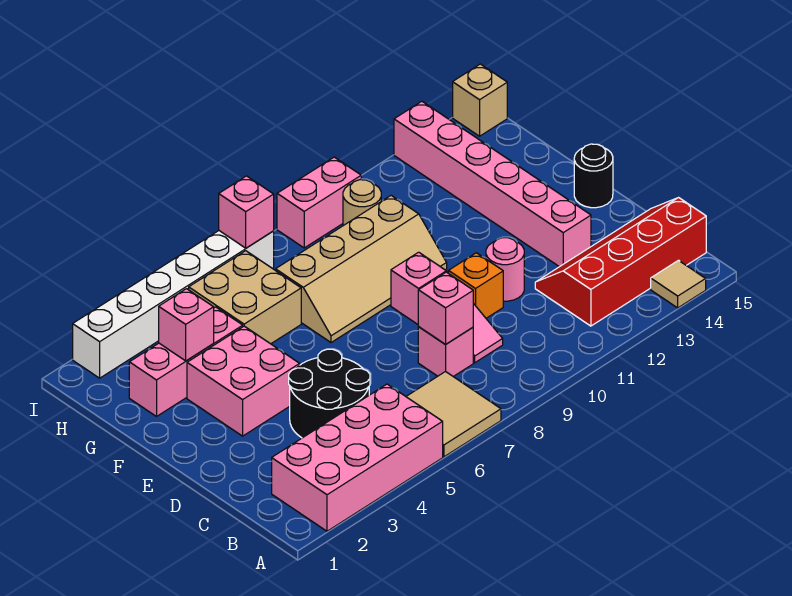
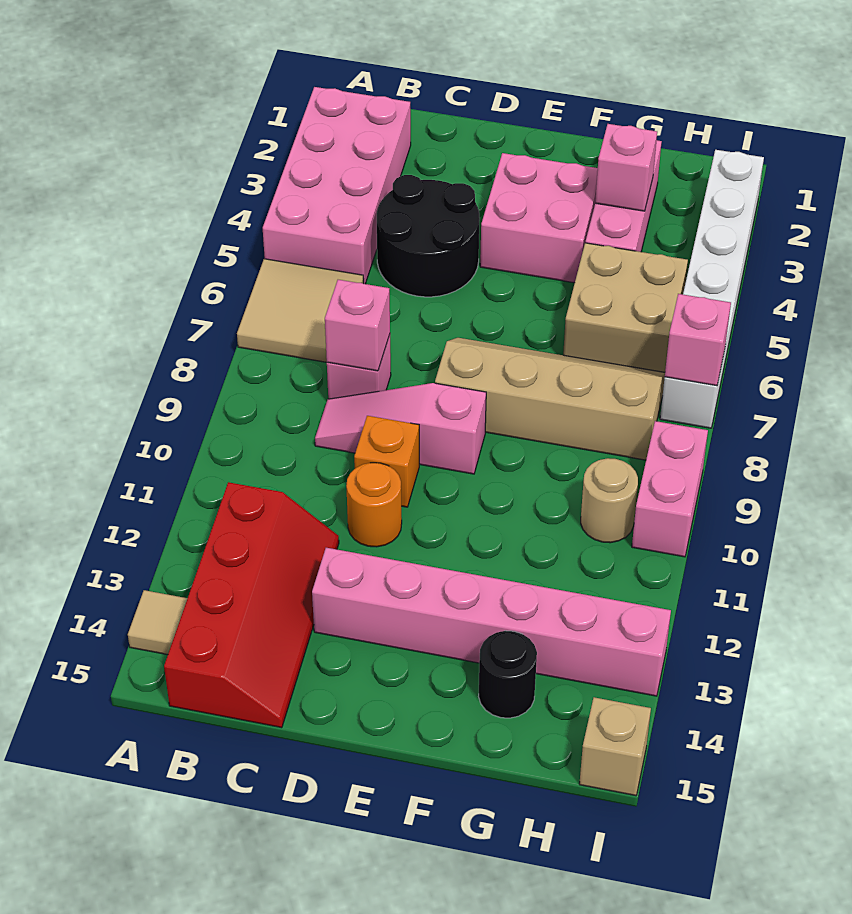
pink 1x1 round brick [486,238,524,301] -> orange 1x1 round brick [346,463,402,547]
black 1x1 round brick [574,144,613,208] -> black 1x1 round brick moved to [479,631,537,718]
tan 2x4 slope [276,196,447,342] -> tan 2x4 slope turned to [435,338,665,460]

